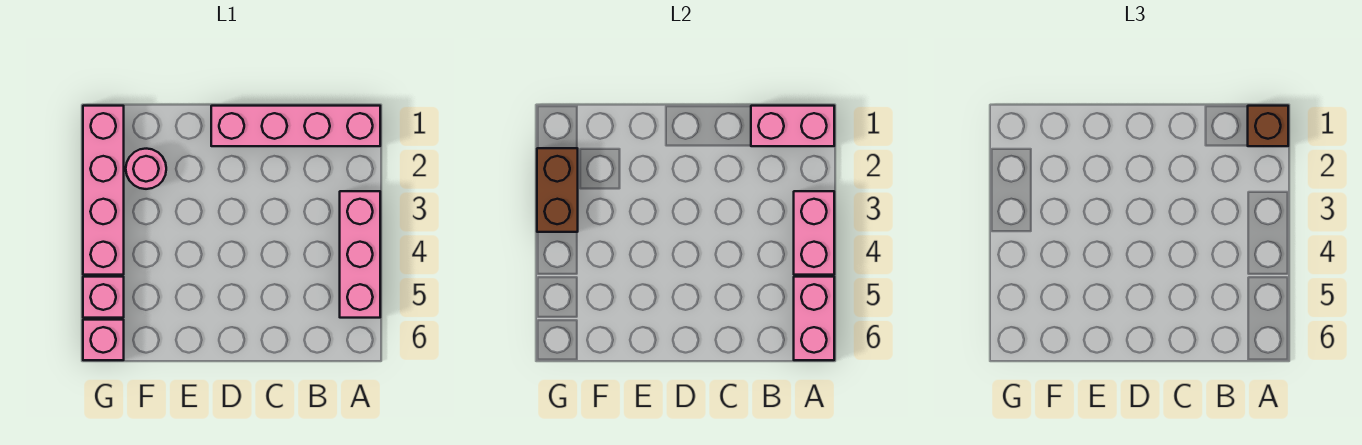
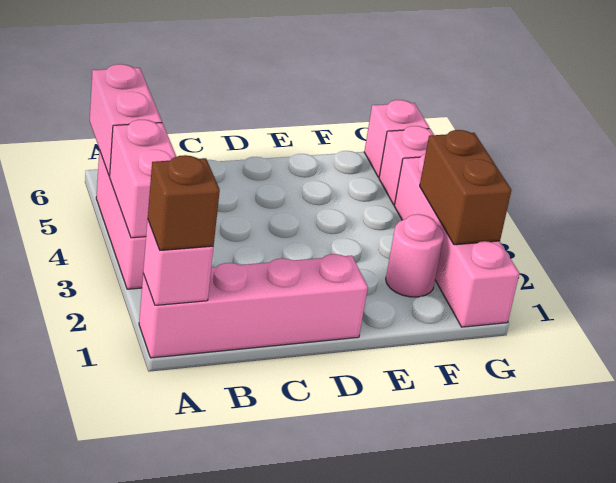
pink 1x2 brick [751,106,834,146] -> pink 1x1 brick [143,220,214,305]

